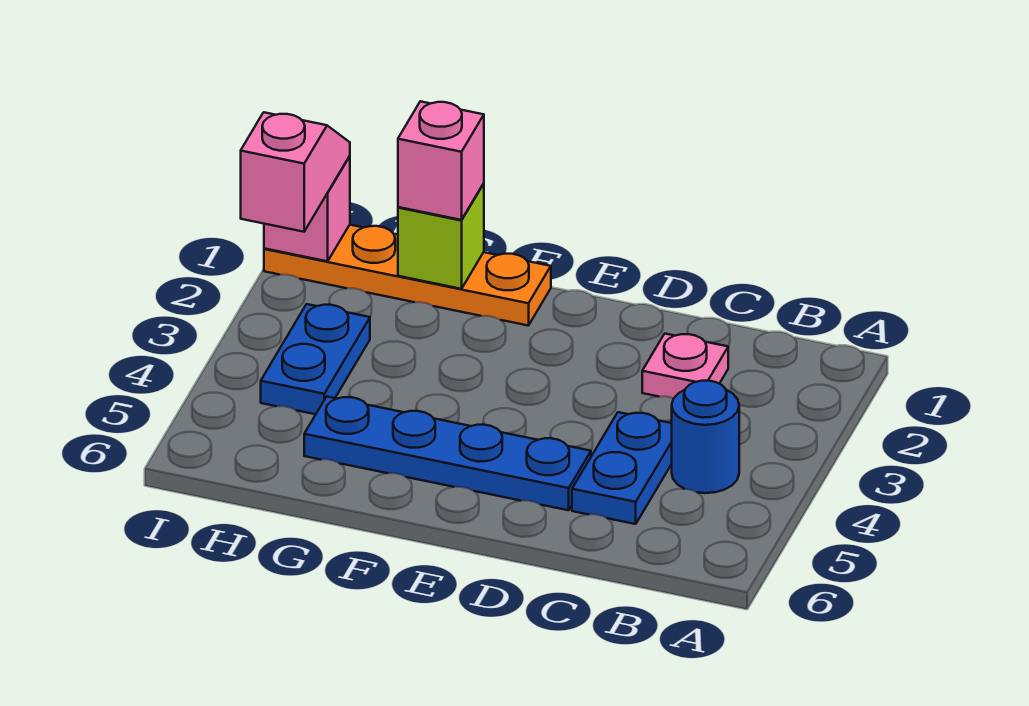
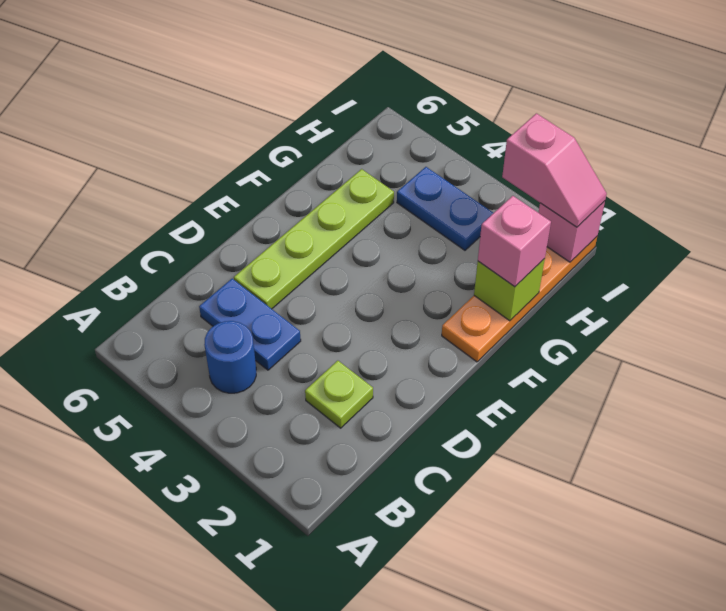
pink 1x1 plate [642,334,728,399] -> lime 1x1 plate [305,361,373,428]
blue 1x4 plate [304,397,591,510] -> lime 1x4 plate [234,169,394,309]

